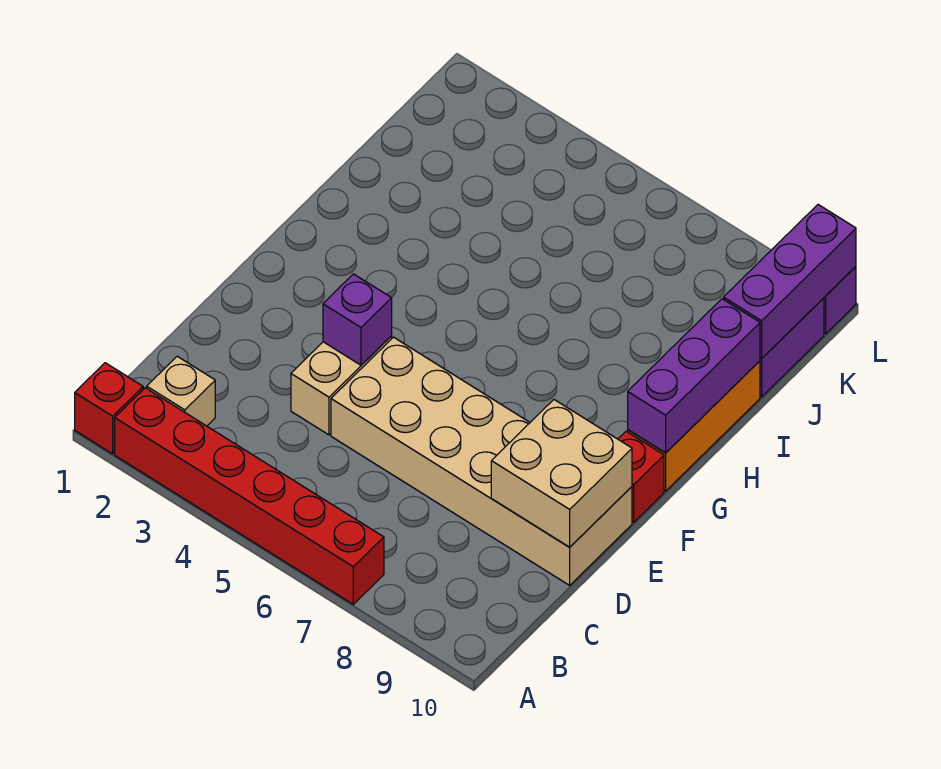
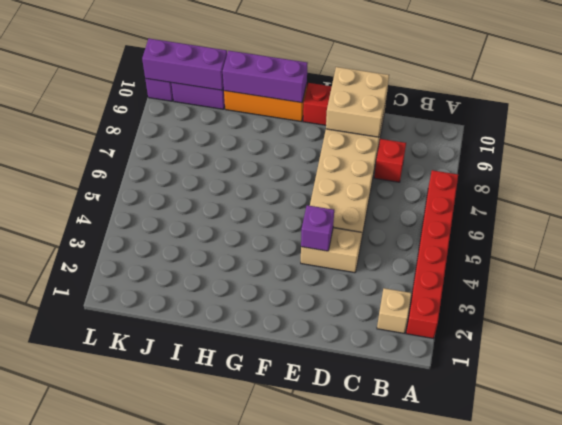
red 1x1 brick [75,363,143,454] -> red 1x1 brick moved to [374,139,406,182]

